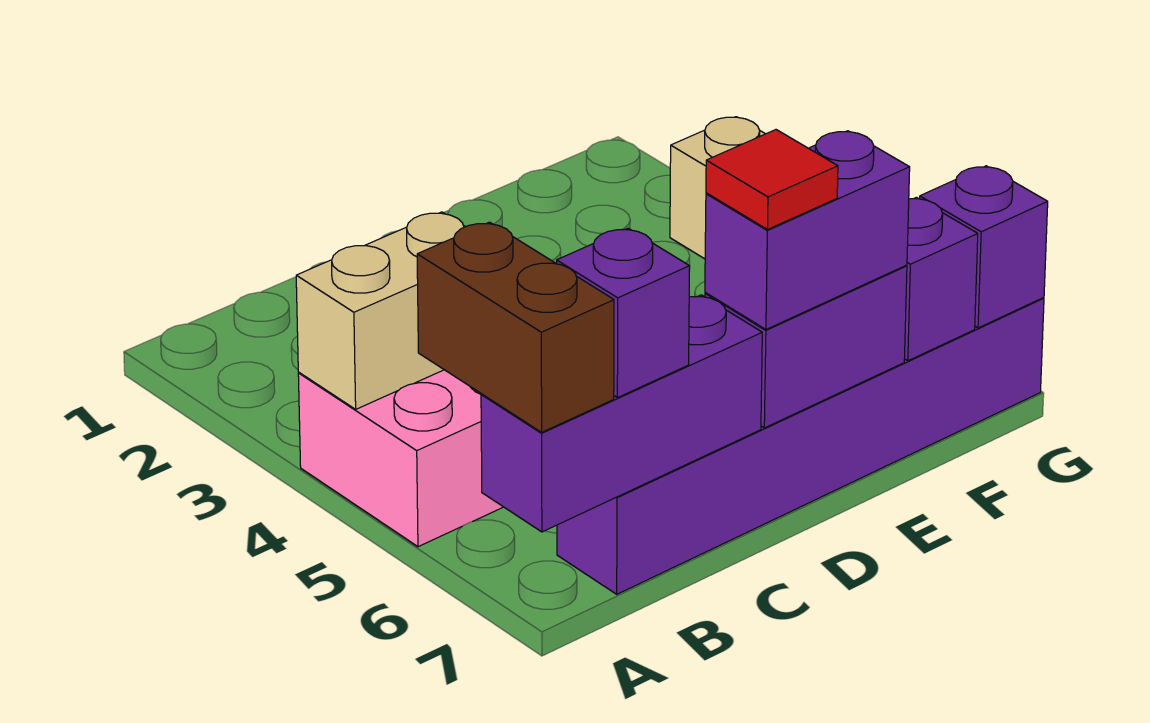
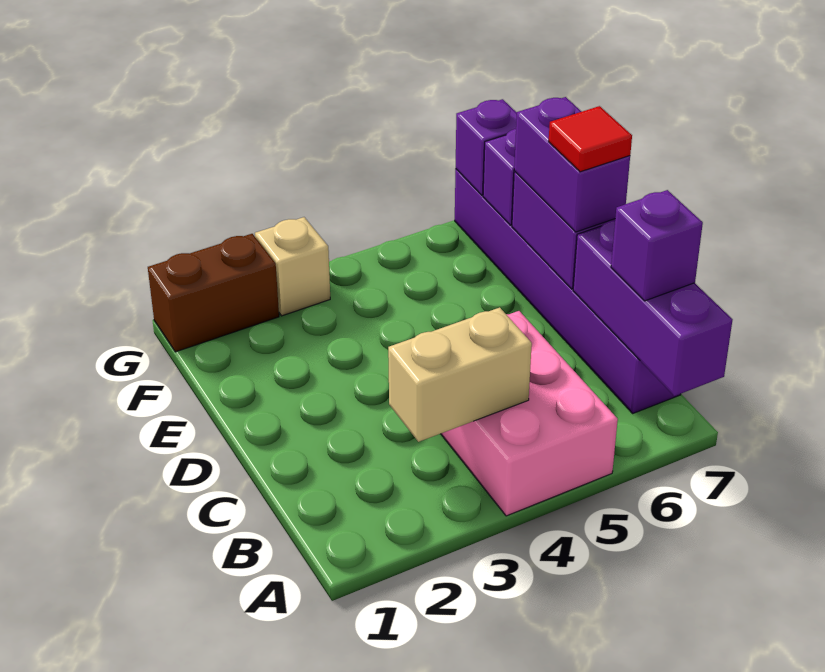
tan 1x2 brick [296,212,465,409] -> tan 1x2 brick turned to [388,307,532,442]
brown 1x2 brick [417,222,614,432] -> brown 1x2 brick moved to [148,234,279,352]

